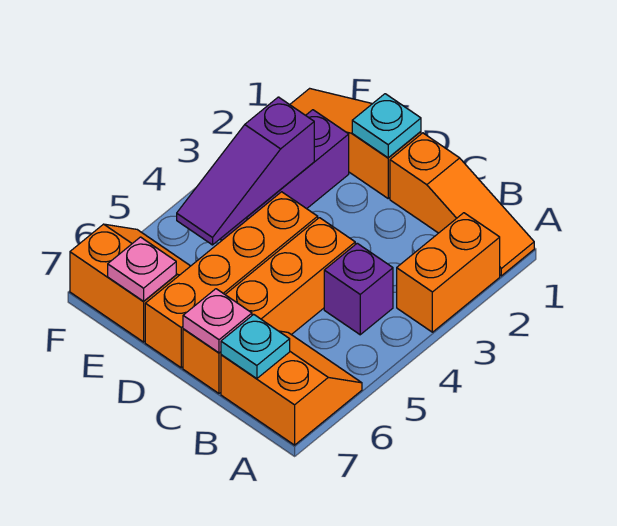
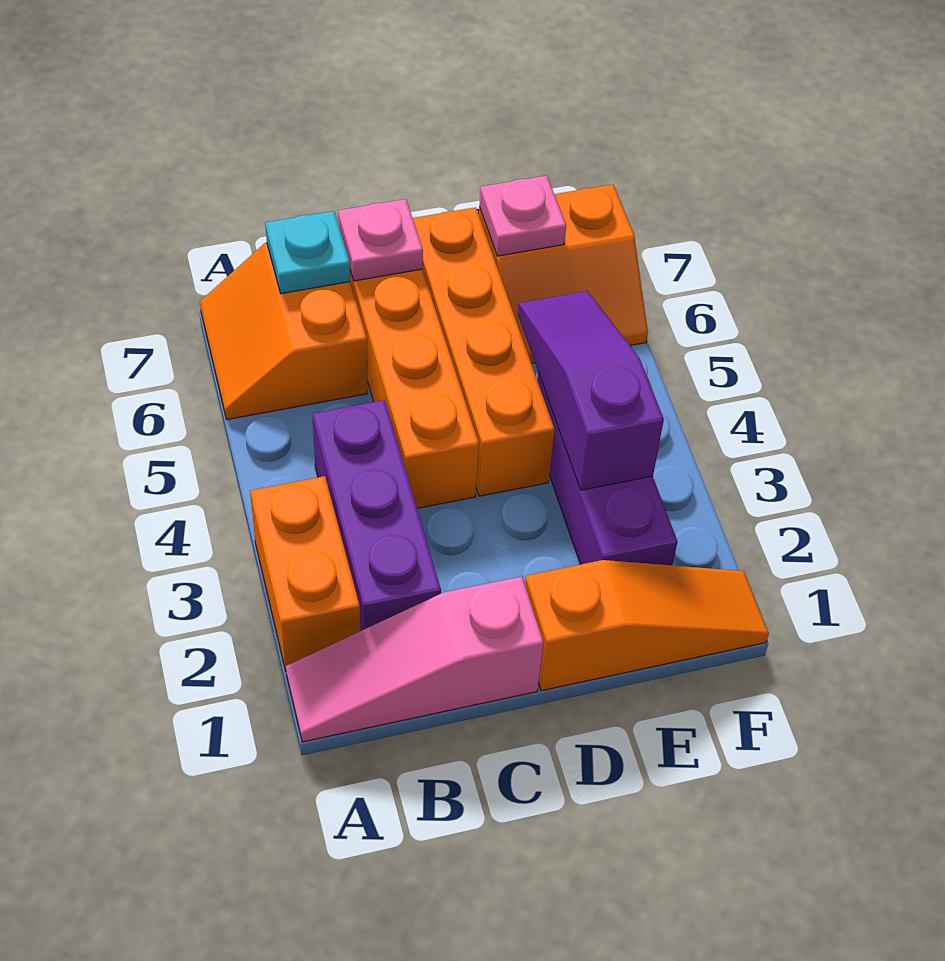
orange 1x3 slope [390,133,534,276] -> pink 1x3 slope [286,576,543,742]
orange 2x2 slope [221,331,362,445] -> orange 2x2 slope turned to [200,243,368,420]
purple 1x1 brick [324,243,393,335] -> purple 1x3 brick [312,400,441,631]
cyan 1x1 plate [352,94,421,158] -> none

